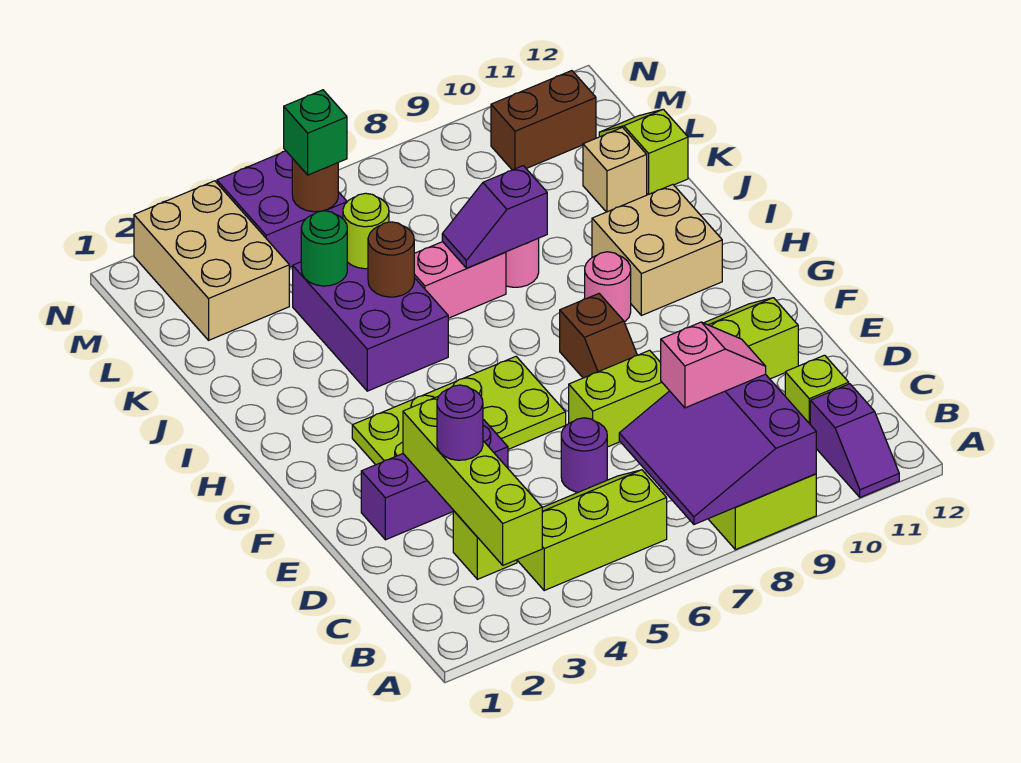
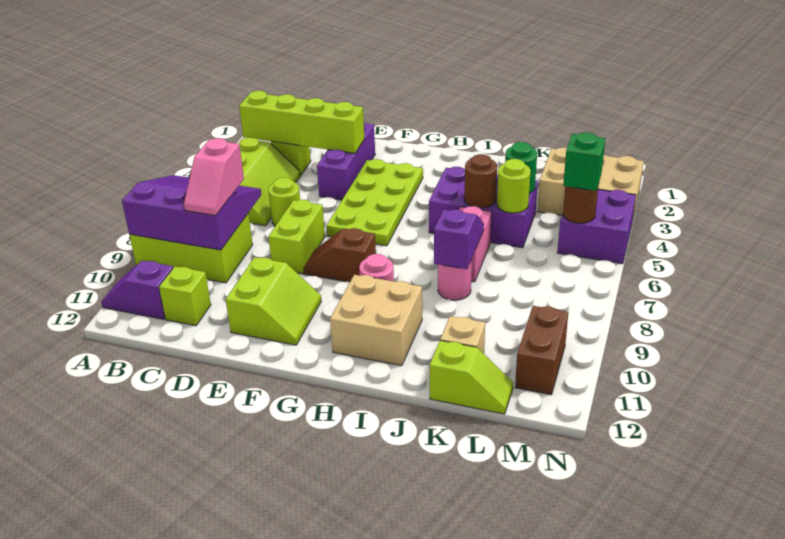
purple 1x1 round brick [437,385,483,460] -> none
purple 1x1 round brick [561,418,607,492] -> lime 1x1 round brick [268,178,300,226]

